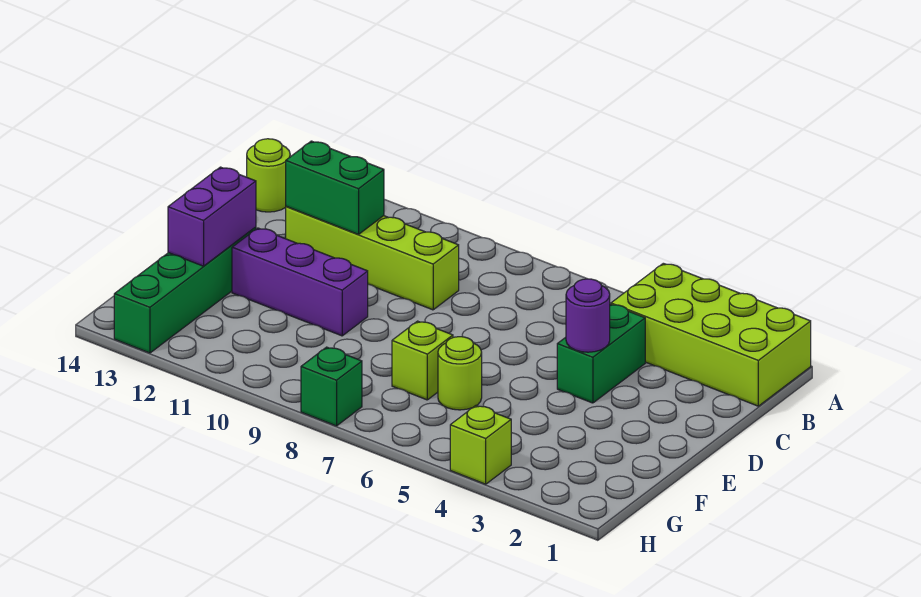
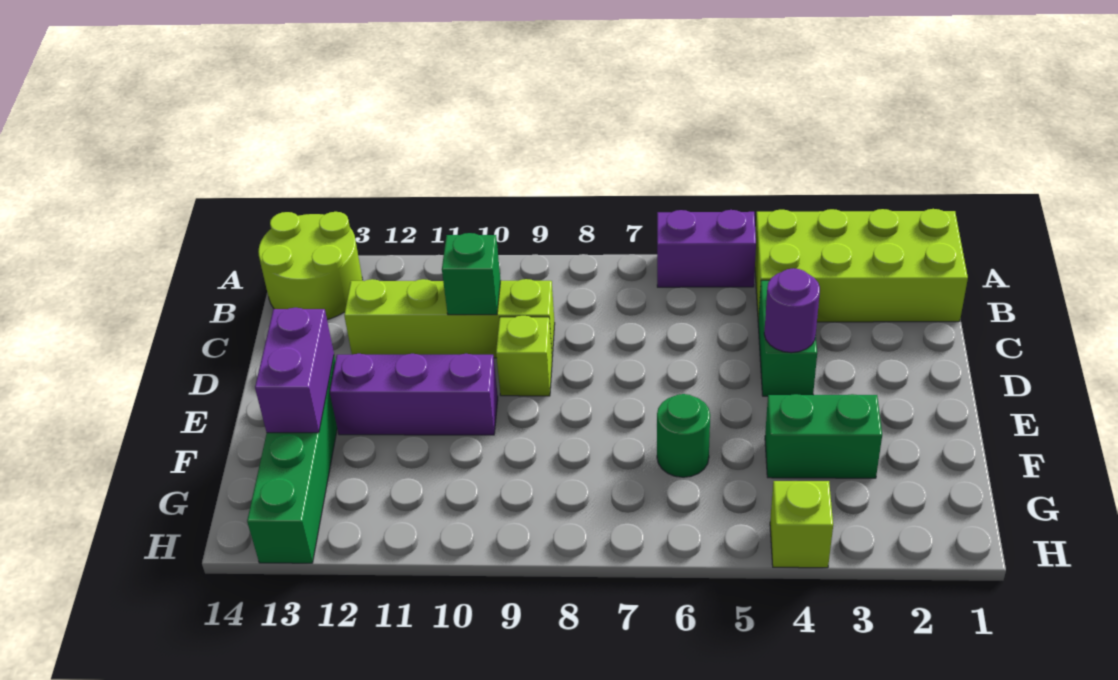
none -> purple 1x2 brick [657,210,756,287]
lime 1x1 round brick [247,139,290,212] -> lime 2x2 round brick [258,212,363,319]
green 1x2 brick [286,141,384,234] -> green 1x2 brick moved to [765,394,882,478]
lime 1x1 round brick [438,337,482,410] -> green 1x1 round brick [657,394,710,477]
lime 1x1 brick [392,321,453,400] -> lime 1x1 brick moved to [496,316,552,396]
green 1x1 brick [301,347,362,426] -> green 1x1 brick moved to [442,233,501,315]

